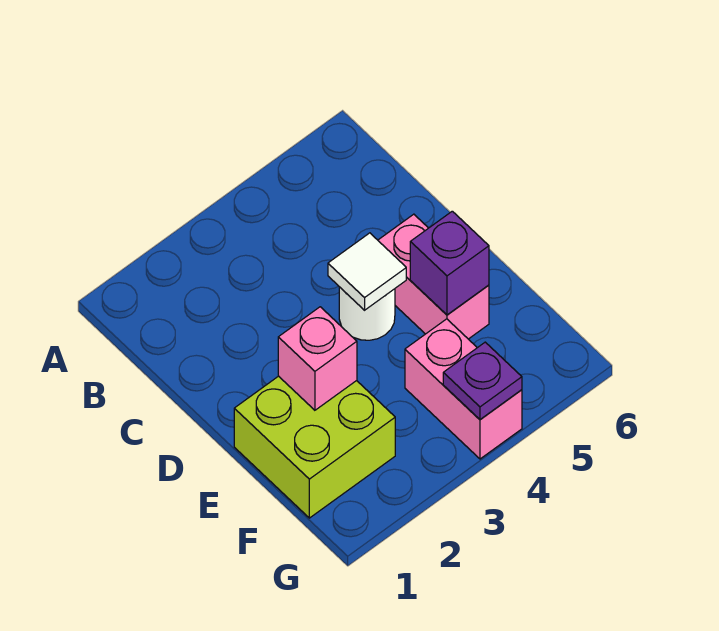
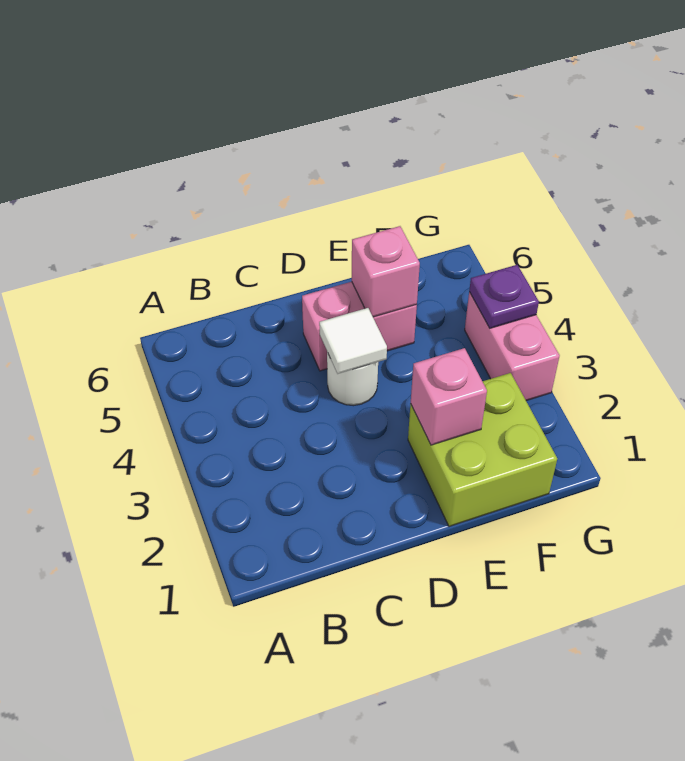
purple 1x1 brick [410,211,489,315] -> pink 1x1 brick [352,226,420,317]
pink 1x2 brick [405,319,522,459] -> pink 1x2 brick turned to [465,292,560,401]

